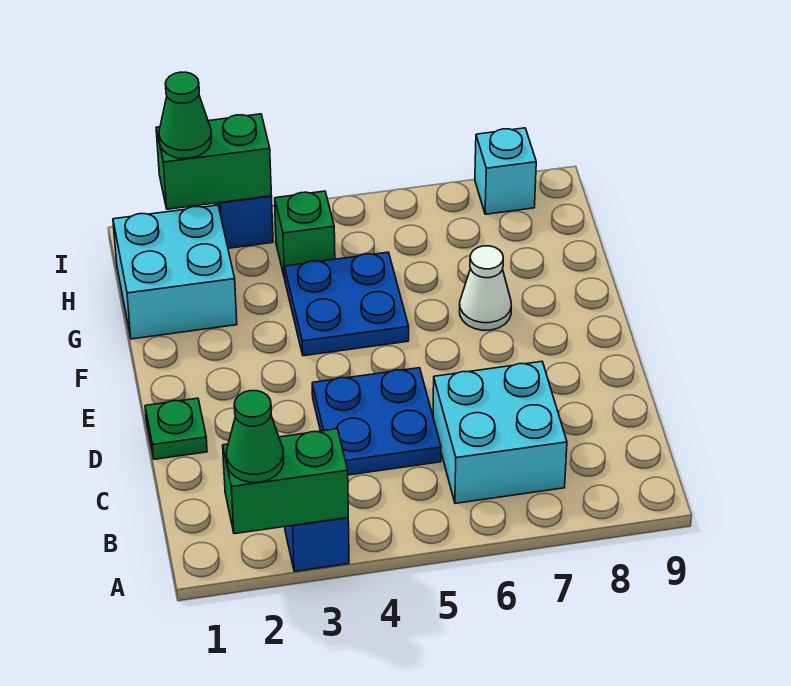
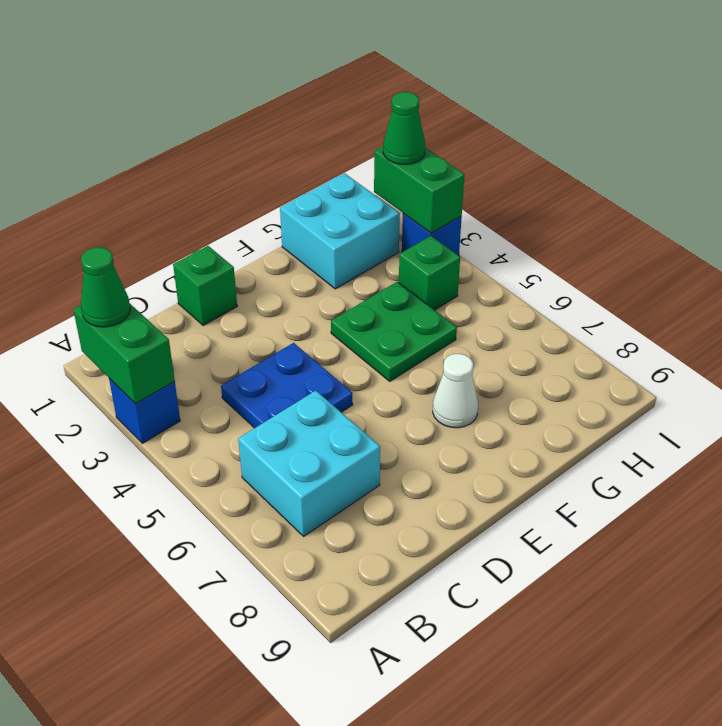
green 1x1 plate [145,398,207,459] -> green 1x1 brick [173,246,237,326]
blue 2x2 plate [284,252,409,356] -> green 2x2 plate [331,282,457,381]
cyan 1x1 brick [475,128,536,214] -> none

